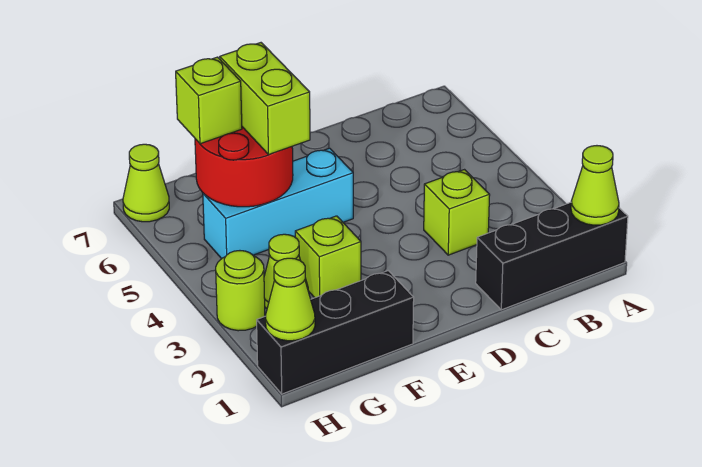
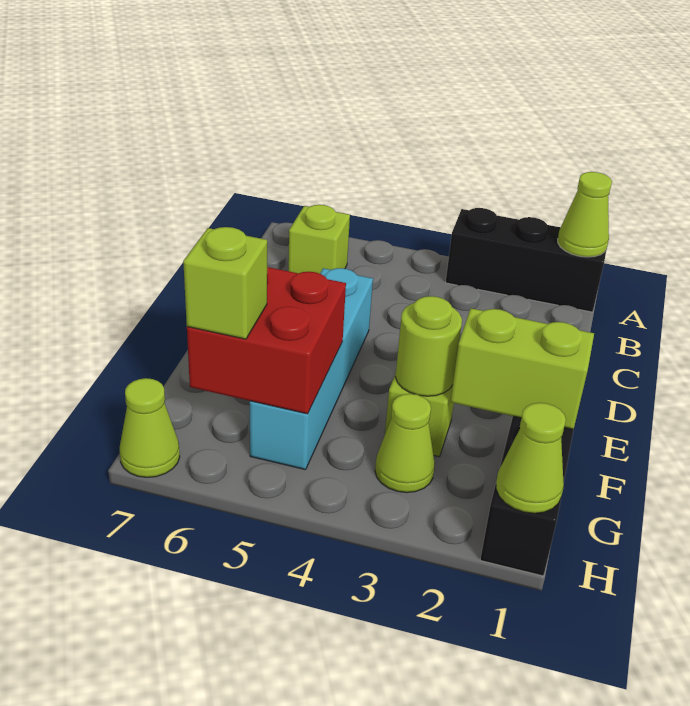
black 1x3 brick [476,202,628,310] -> black 1x3 brick turned to [446,208,607,312]
lime 1x1 brick [424,170,490,255] -> lime 1x1 brick moved to [288,205,350,274]
cyan 1x3 brick [203,148,353,259] -> cyan 1x4 brick [250,268,373,470]
red 2x2 round brick [195,127,293,207] -> red 2x2 brick [187,267,346,414]
lime 1x2 brick [220,43,310,155] -> lime 1x2 brick moved to [450,308,594,429]
lime 1x1 round brick [216,251,265,331] -> lime 1x1 round brick moved to [395,296,462,396]

